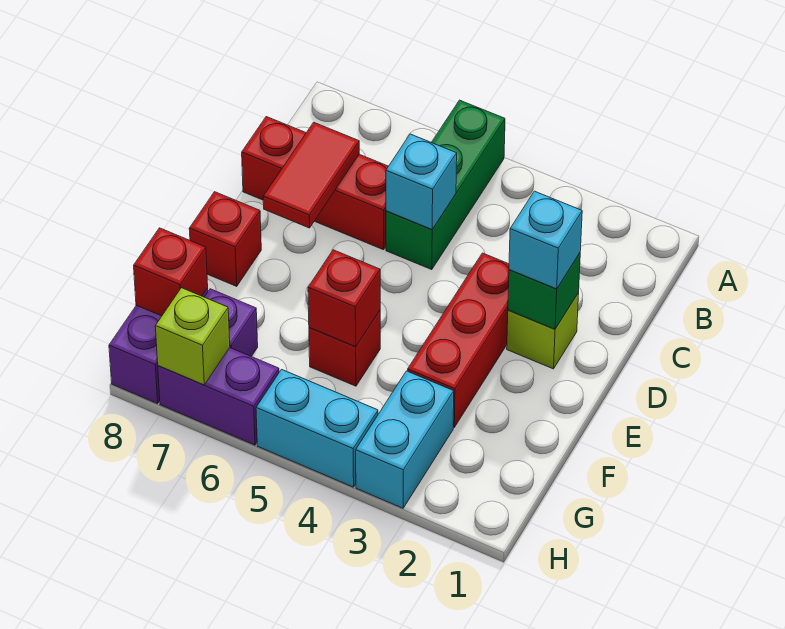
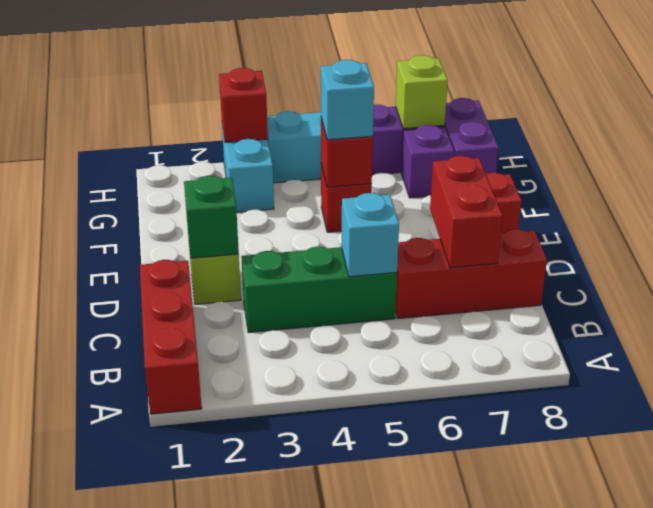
green 1x3 brick [386,100,505,270] -> green 1x3 brick turned to [241,247,397,333]
red 1x2 tile [263,122,359,228] -> red 1x2 brick [430,156,502,268]
cyan 1x1 brick [509,191,582,289] -> cyan 1x1 brick moved to [321,60,374,140]
red 1x3 brick [408,253,509,427] -> red 1x3 brick moved to [140,260,202,414]
red 1x1 brick [134,228,208,316] -> red 1x1 brick moved to [219,68,268,142]

